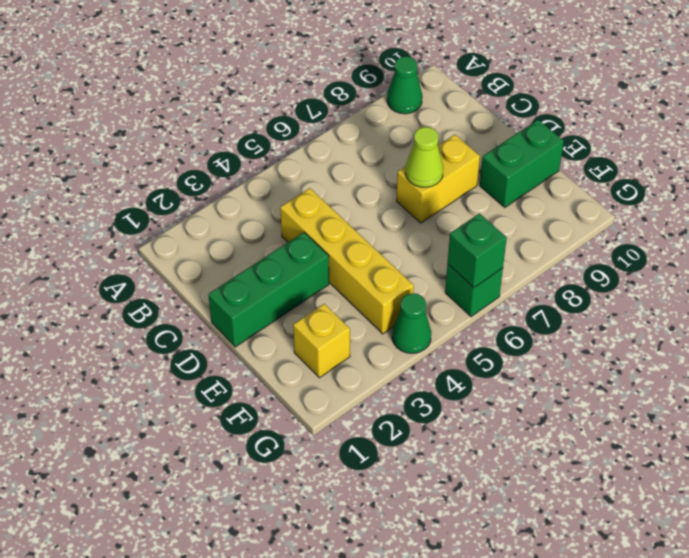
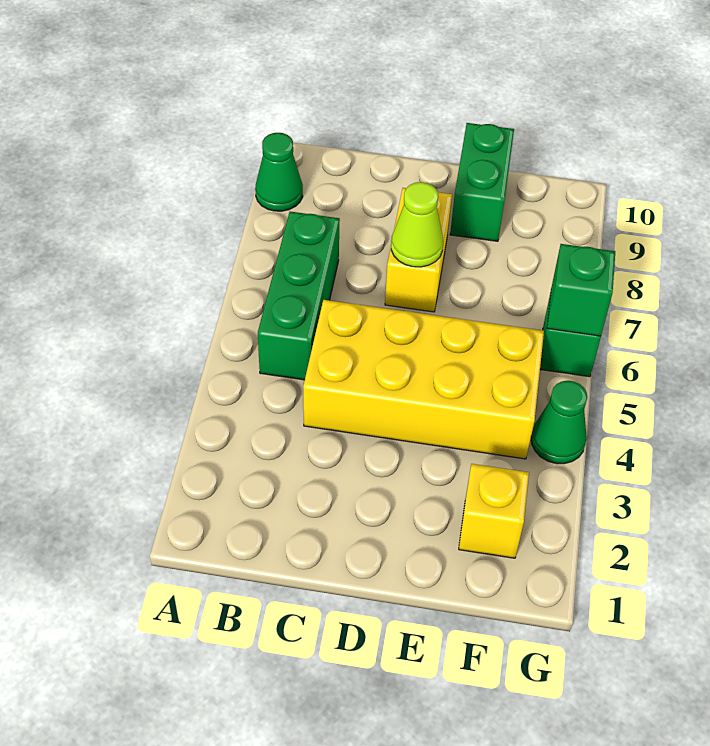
yellow 1x4 brick [280,188,414,334] -> yellow 2x4 brick [303,300,544,459]
green 1x3 brick [208,232,329,347] -> green 1x3 brick moved to [258,212,340,380]

